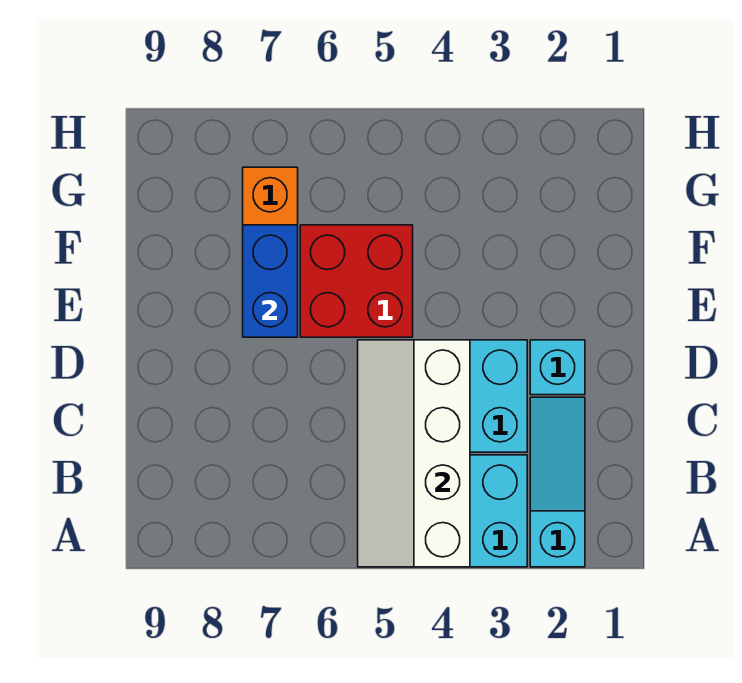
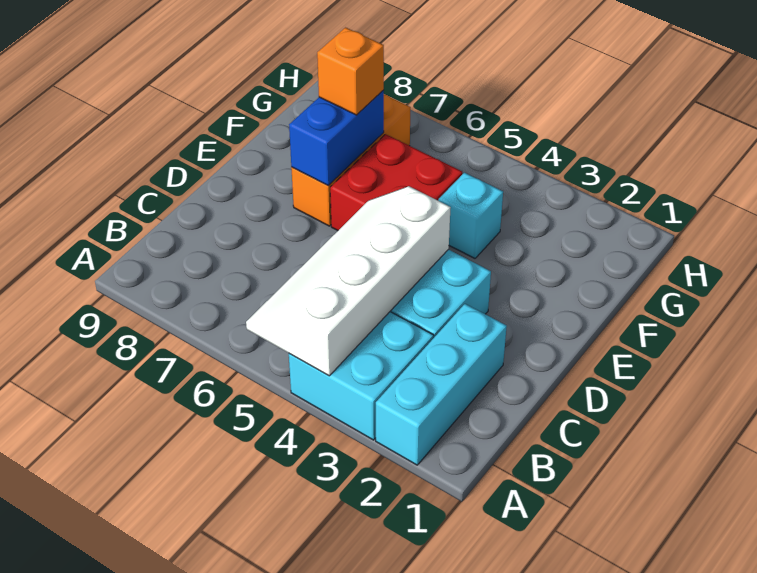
cyan 1x3 slope [530,397,585,567] -> cyan 1x3 brick [376,304,507,465]
cyan 1x1 brick [530,340,585,395] -> cyan 1x1 brick moved to [438,173,503,258]
none -> orange 1x1 brick [317,28,384,115]

